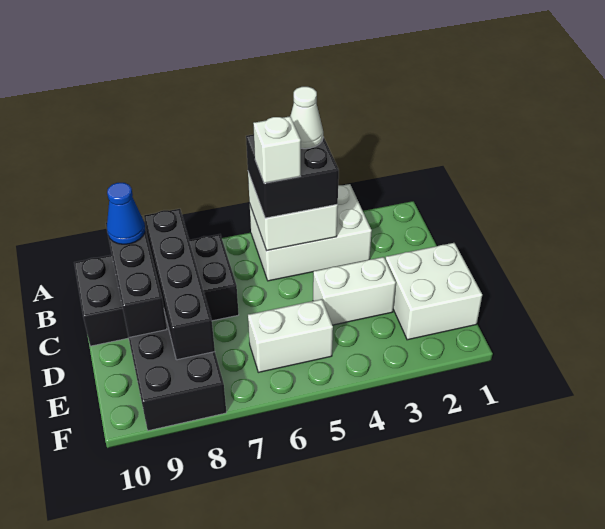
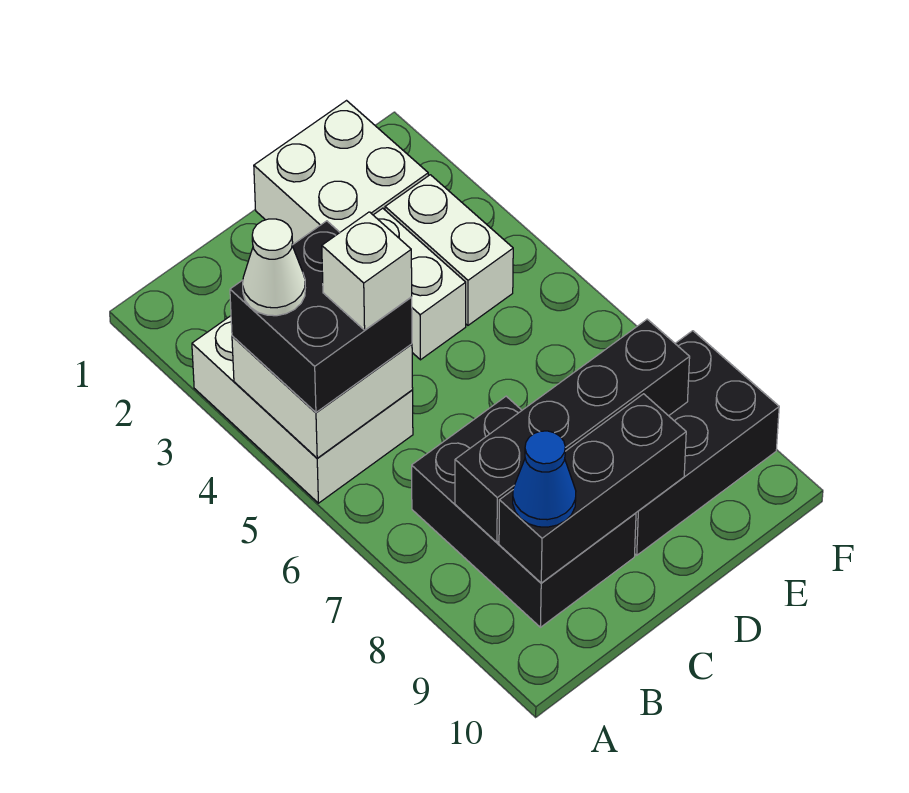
black 2x4 brick [74,234,239,346] -> black 2x3 brick [412,396,636,627]
white 1x2 brick [248,299,333,372] -> white 1x2 brick moved to [385,175,513,325]

